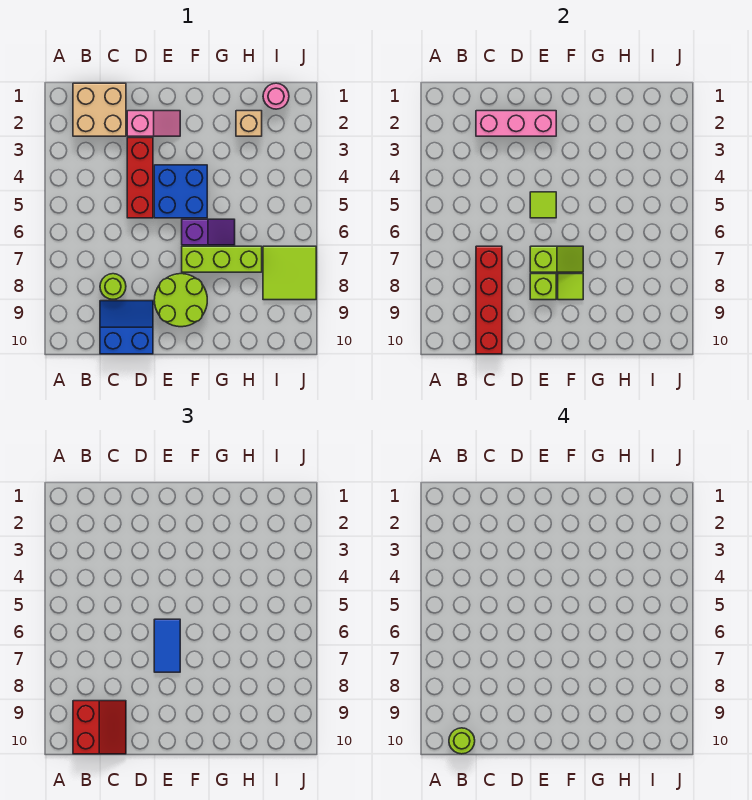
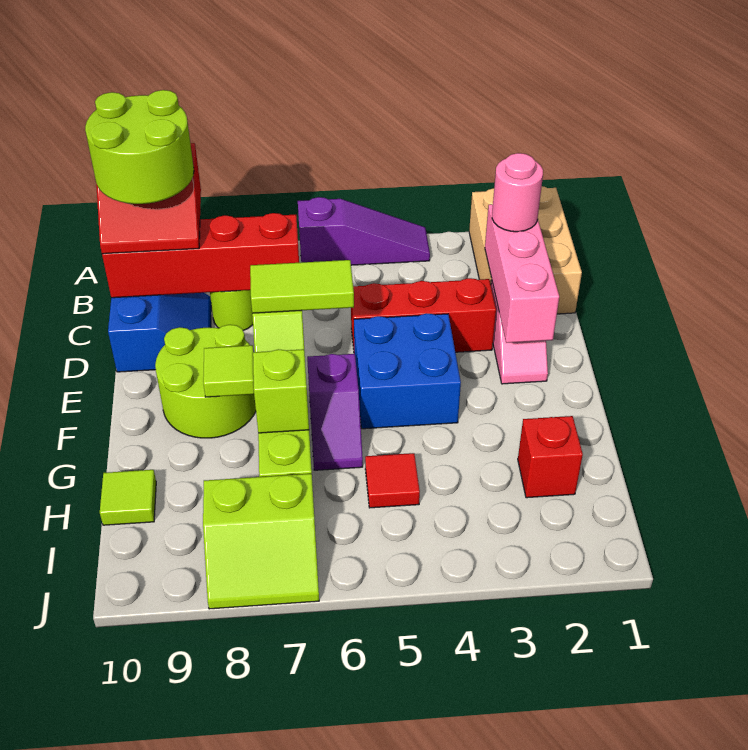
none -> purple 1x3 slope [298,197,430,265]
tan 2x2 brick [73,83,126,136] -> tan 2x3 brick [469,186,582,314]
lime 1x1 round brick [449,728,475,754] -> lime 2x2 round brick [85,90,194,204]
lime 1x1 tile [530,192,556,218] -> lime 1x1 tile moved to [100,470,156,525]
blue 1x2 tile [154,619,180,672] -> lime 1x2 tile [250,260,354,313]
lime 1x1 brick [530,274,556,300] -> lime 1x1 brick moved to [253,349,309,433]
tan 1x1 brick [236,111,262,136] -> red 1x1 brick [518,416,583,498]
none -> red 1x1 tile [365,453,420,508]
pink 1x1 round brick [263,83,289,109] -> pink 1x1 round brick moved to [492,153,543,232]
lime 2x2 tile [263,246,316,300] -> lime 2x2 slope [203,474,319,609]

